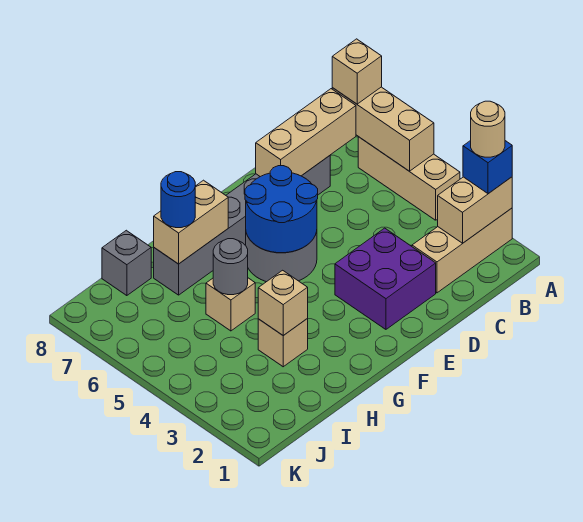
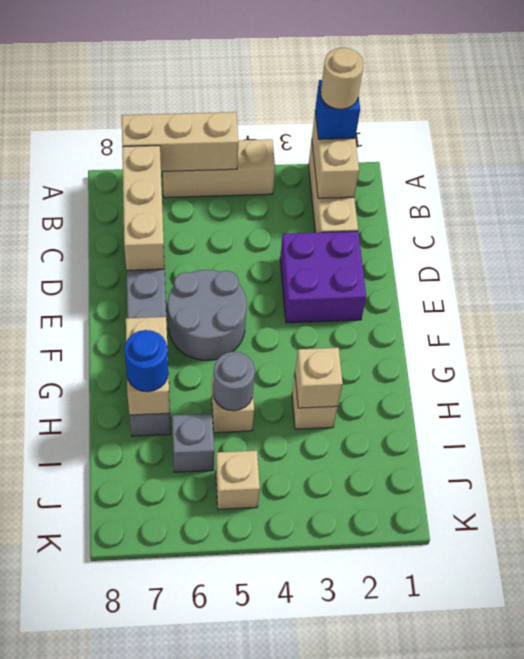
tan 1x1 brick [332,39,382,104] -> tan 1x1 brick moved to [216,451,260,509]
blue 2x2 round brick [245,166,318,253] -> none
grey 1x1 brick [102,230,151,296] -> grey 1x1 brick moved to [172,414,214,472]

